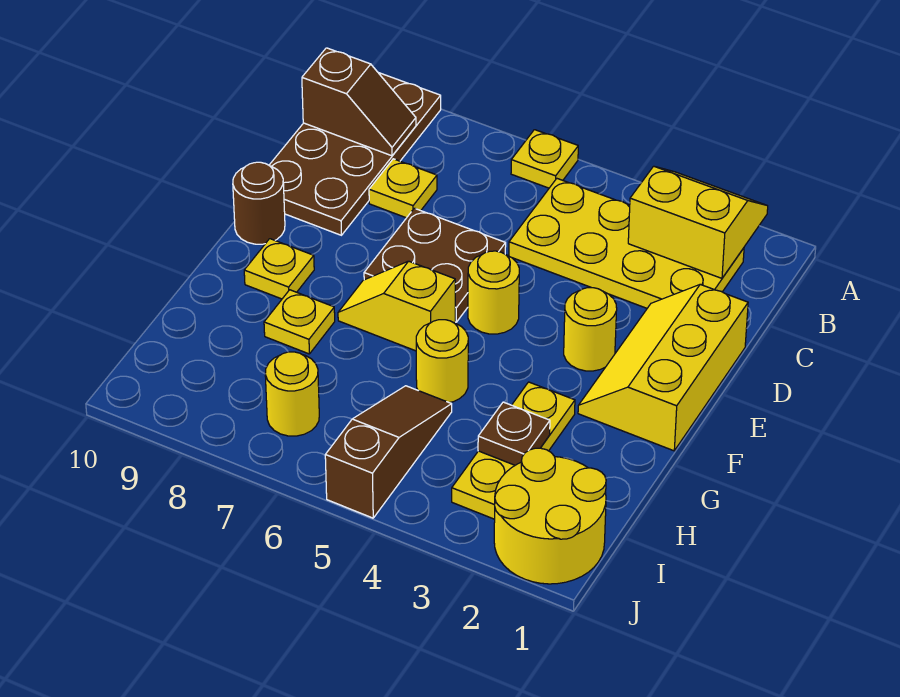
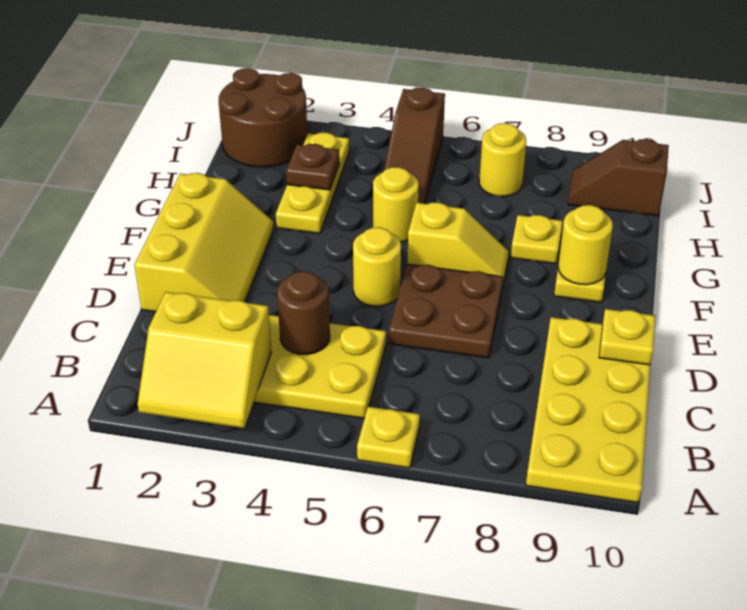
brown 2x4 plate [269,73,441,235] -> yellow 2x4 plate [526,317,650,503]
brown 1x2 slope [302,48,416,156] -> brown 1x2 slope moved to [568,139,669,216]
yellow 1x1 plate [369,159,437,218] -> yellow 1x1 plate moved to [599,309,656,365]
yellow 1x1 round brick [564,288,617,371] -> yellow 1x1 round brick moved to [558,205,613,285]
brown 1x1 round brick [233,162,285,244] -> brown 1x1 round brick moved to [277,271,330,355]
yellow 2x2 round brick [494,448,606,584] -> brown 2x2 round brick [219,68,307,167]

